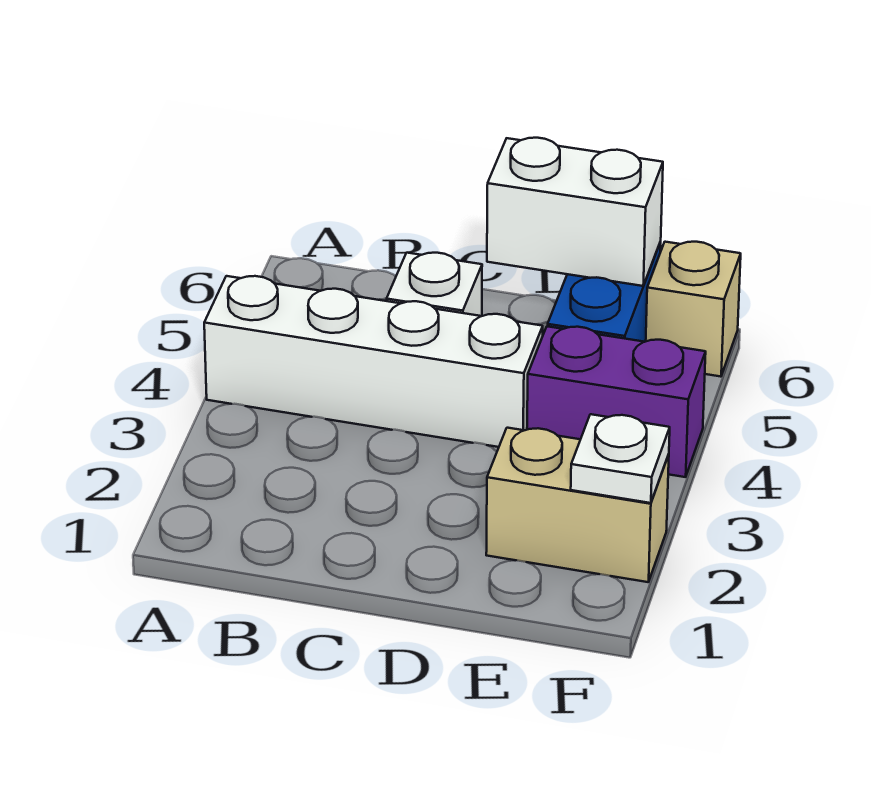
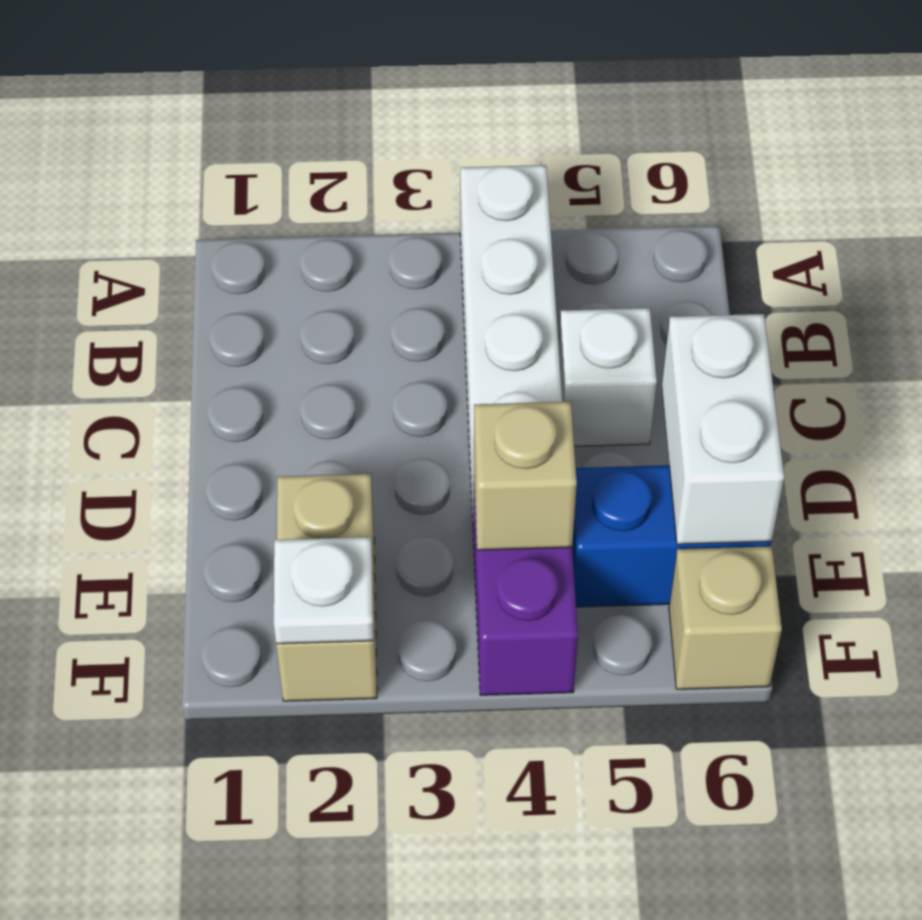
none -> tan 1x1 brick [474,402,577,550]

